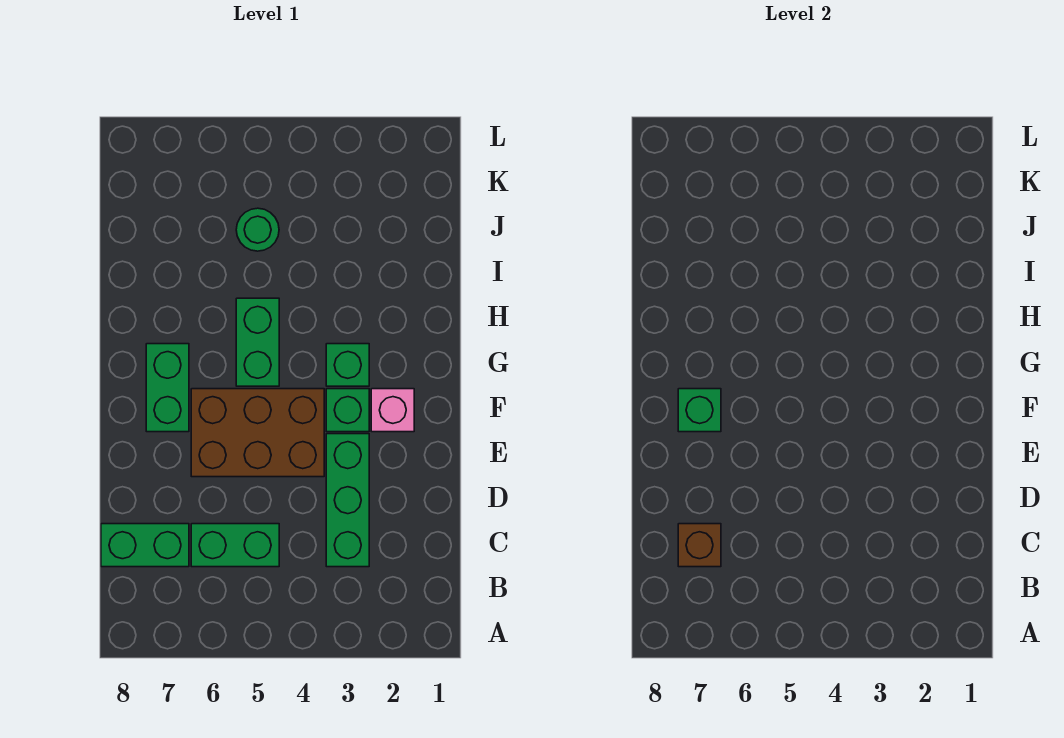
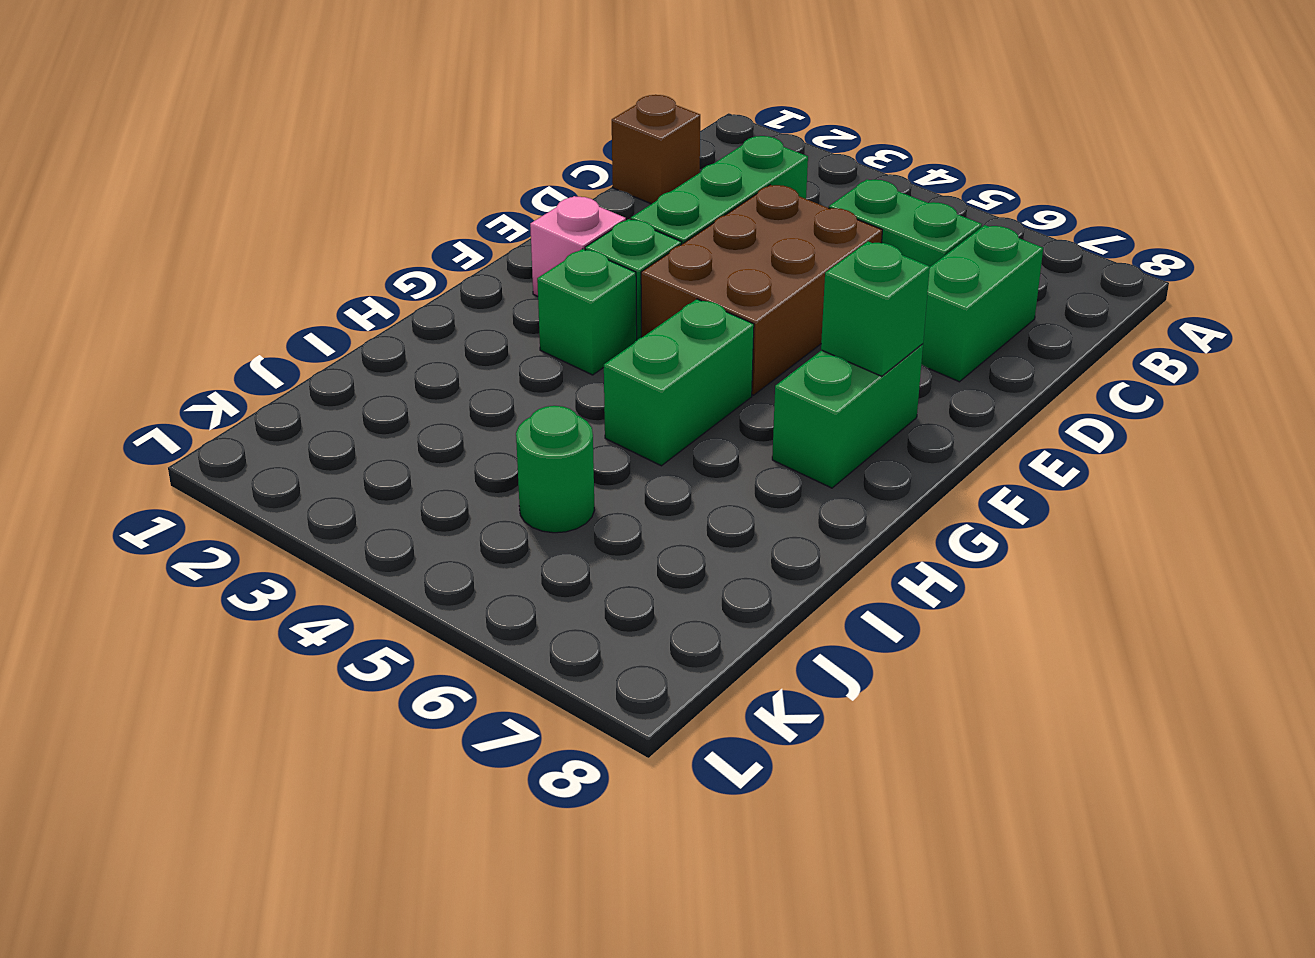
green 1x2 brick [101,524,189,567] -> green 1x2 brick turned to [921,225,1043,382]
brown 1x1 brick [678,524,721,567] -> brown 1x1 brick moved to [612,95,700,204]
brown 2x3 brick [191,389,324,477] -> brown 2x3 brick turned to [641,185,882,395]

